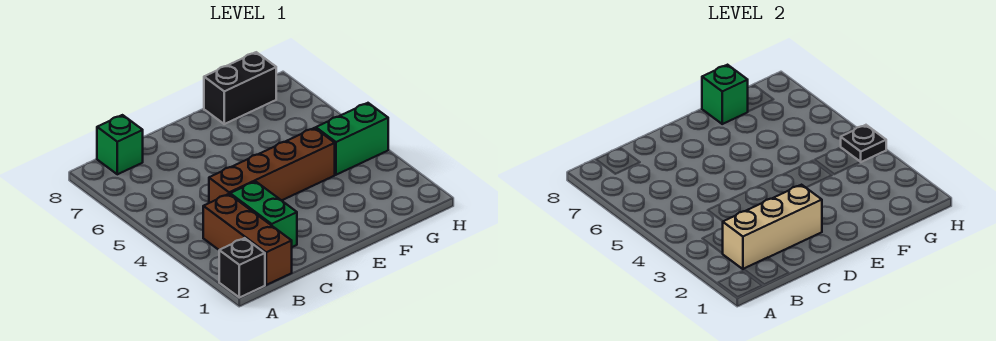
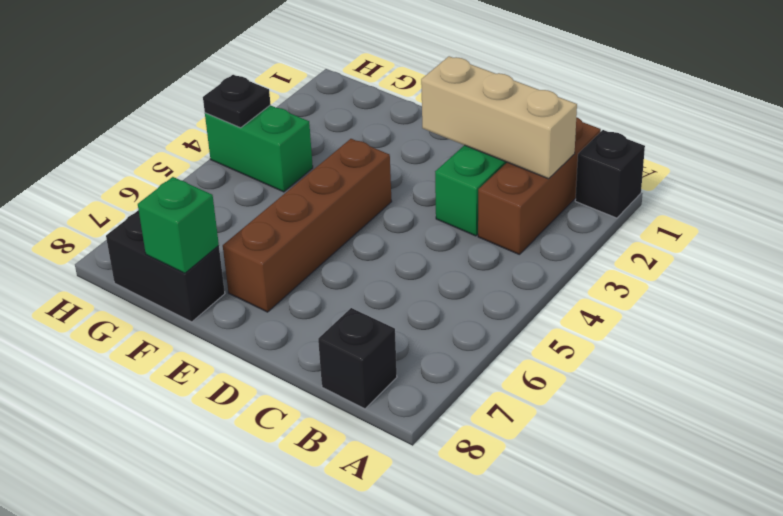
green 1x1 brick [97,115,143,174] -> black 1x1 brick [318,308,397,409]
brown 1x4 brick [209,128,335,203] -> brown 1x4 brick turned to [223,139,392,312]

